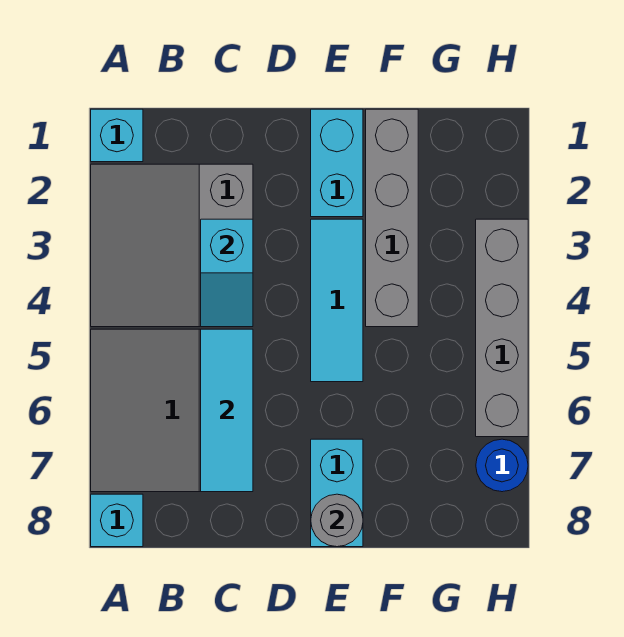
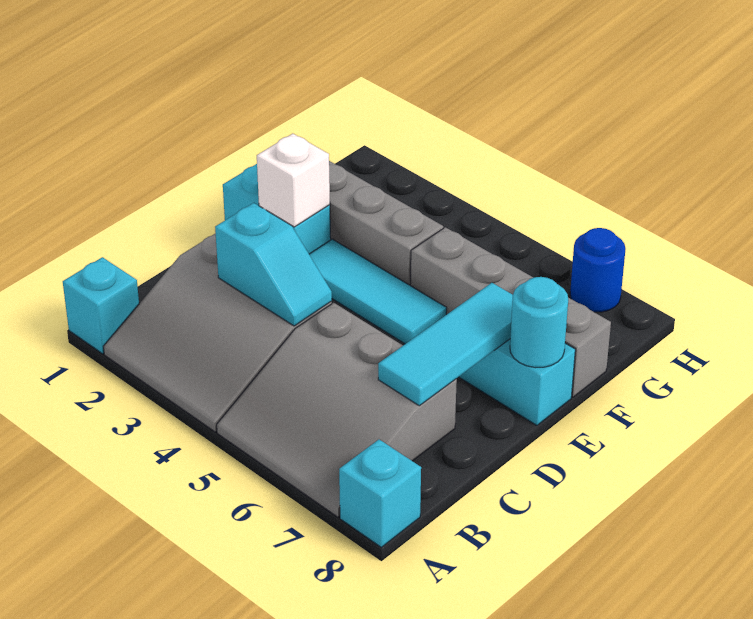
cyan 1x3 tile [201,329,253,492] -> cyan 1x3 tile turned to [378,283,513,406]
none -> white 1x1 brick [257,134,330,227]
grey 1x1 round brick [311,494,363,547] -> cyan 1x1 round brick [510,277,568,368]
grey 1x4 brick [476,219,528,437] -> grey 1x4 brick moved to [410,227,611,397]

